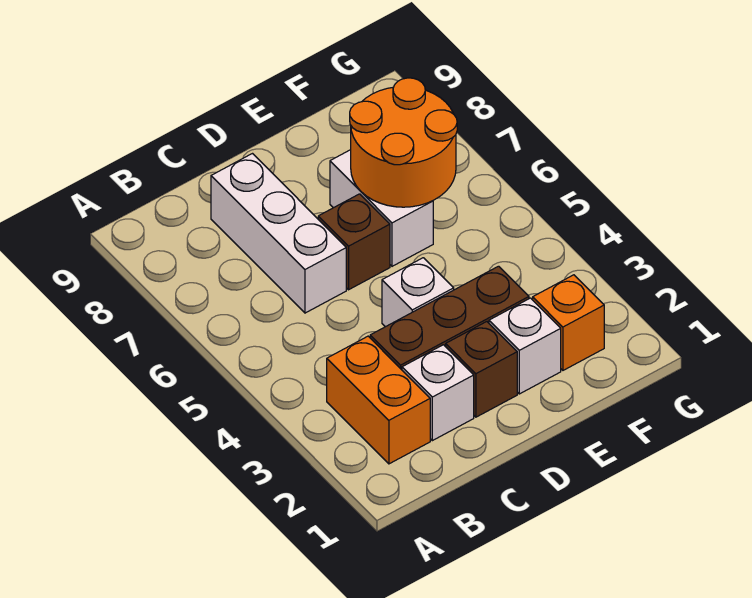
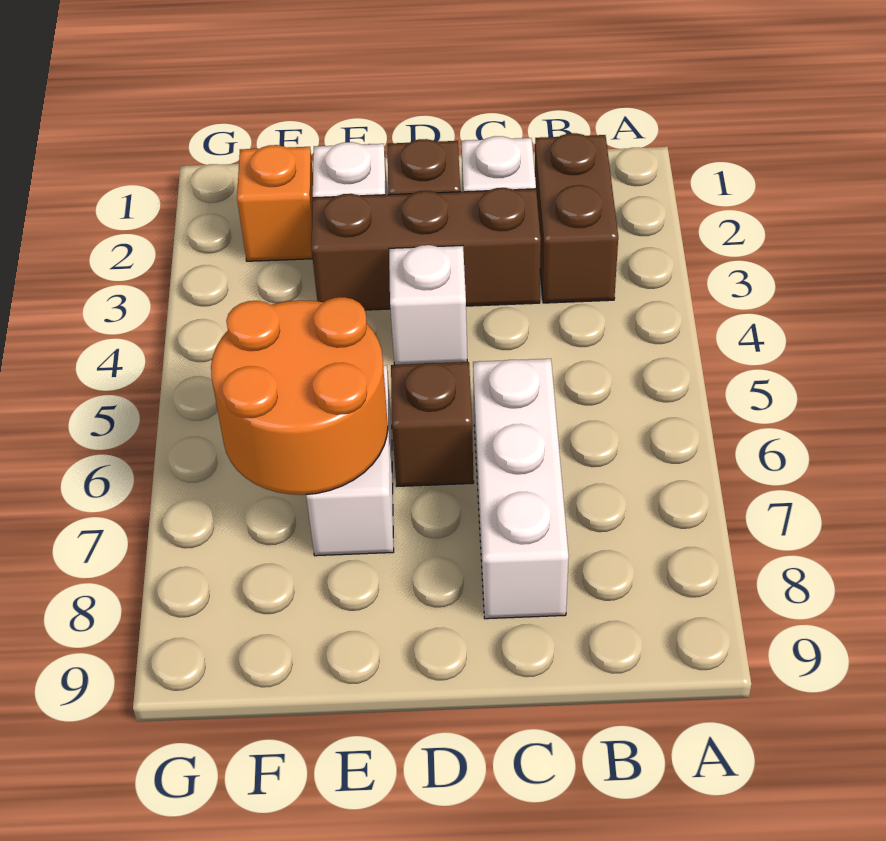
orange 1x2 brick [327,336,430,464] -> brown 1x2 brick [535,133,618,303]

